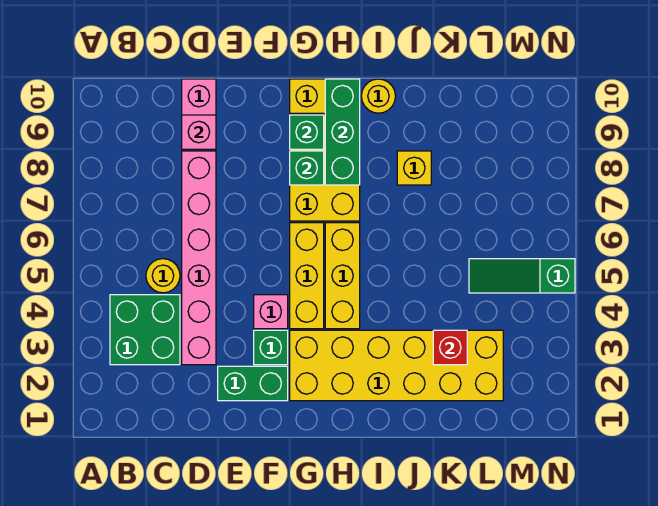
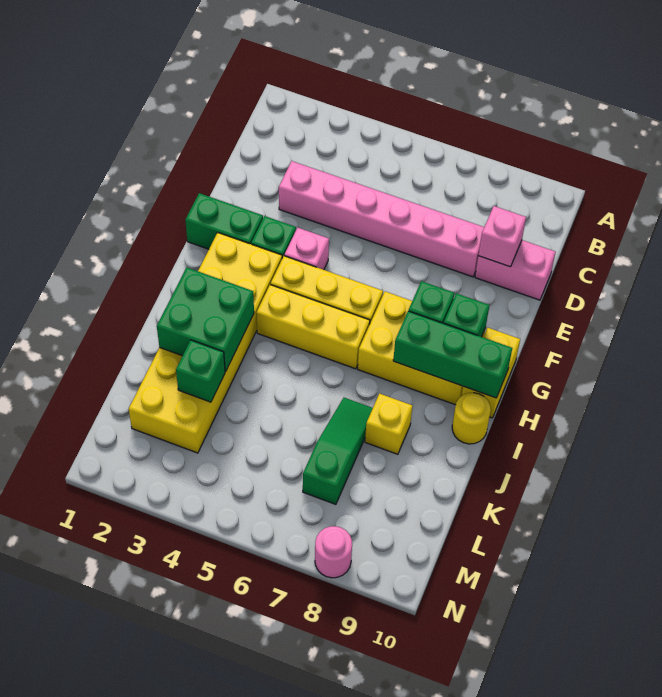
green 2x2 brick [110,295,180,365] -> green 2x2 brick moved to [157,267,254,371]
yellow 1x1 round brick [146,259,180,293] -> none
green 1x2 brick [218,366,288,401] -> green 1x2 brick turned to [185,193,263,249]
red 1x1 brick [433,330,467,365] -> green 1x1 brick [176,340,225,402]
green 1x3 slope [469,259,575,293] -> green 1x3 slope moved to [303,398,373,504]
none -> pink 1x1 round brick [315,526,352,578]

